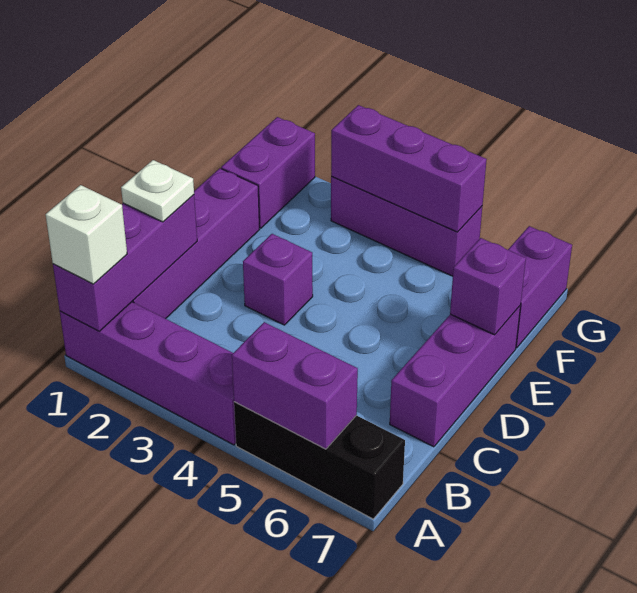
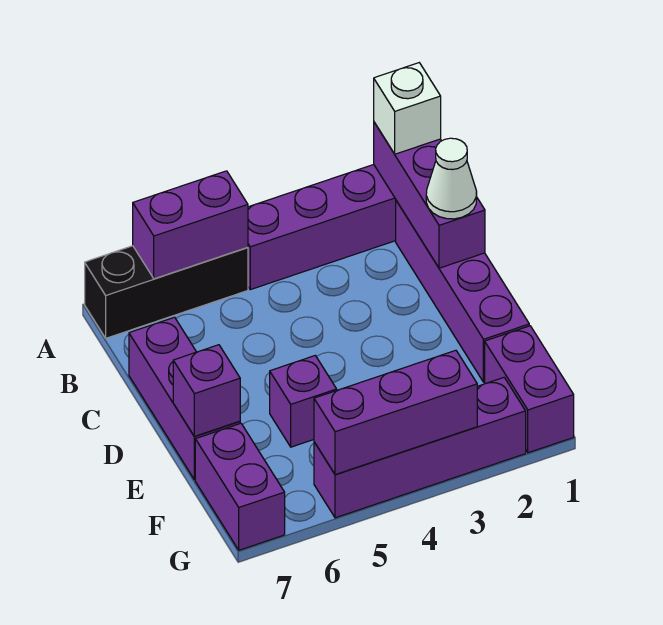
white 1x1 plate [121,160,194,222] -> white 1x1 cone [426,138,477,219]
purple 1x1 brick [243,234,313,325] -> purple 1x1 brick moved to [270,356,337,447]
purple 1x3 brick [331,177,482,276] -> purple 1x4 brick [314,378,526,518]

